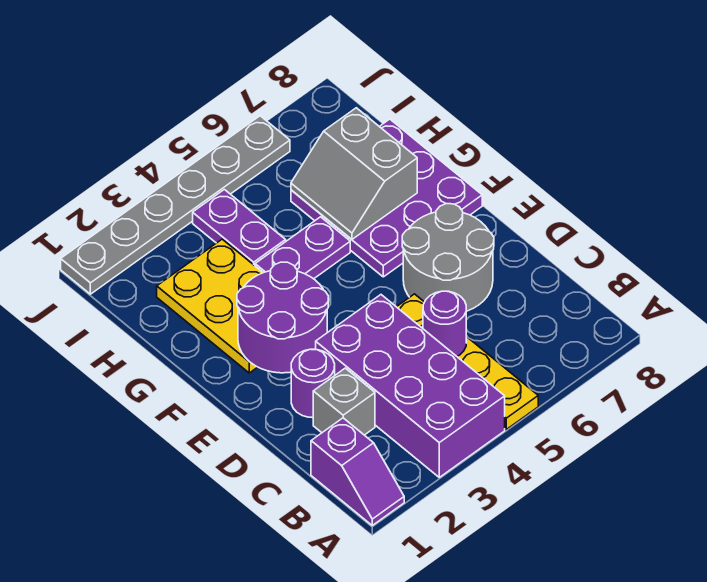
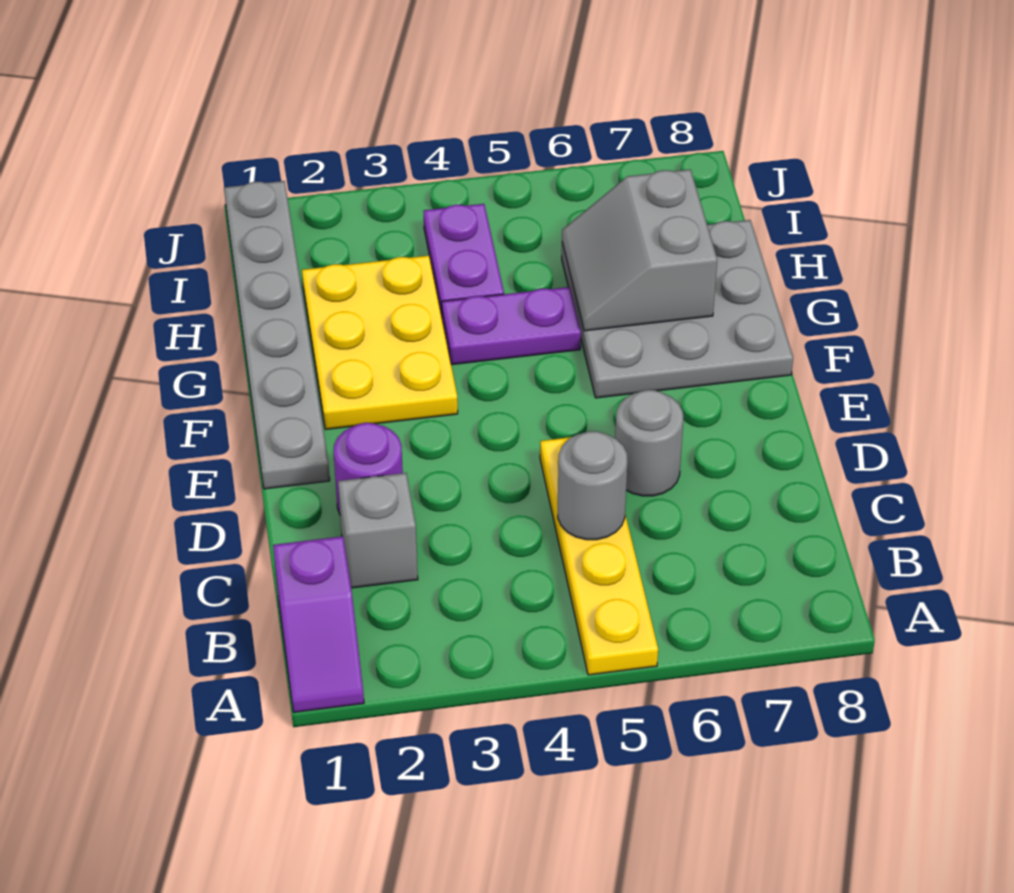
purple 2x4 brick [316,295,505,477] -> none
purple 1x1 round brick [423,291,466,356] -> grey 1x1 round brick [558,431,628,540]
grey 2x2 round brick [402,204,494,311] -> grey 1x1 round brick [615,390,683,496]
purple 2x2 round brick [237,262,329,373] -> none
purple 3x3 plate [291,119,482,277] -> grey 3x3 plate [562,220,793,398]
grey 1x6 plate [61,116,290,294] -> grey 1x6 plate turned to [224,181,330,489]

